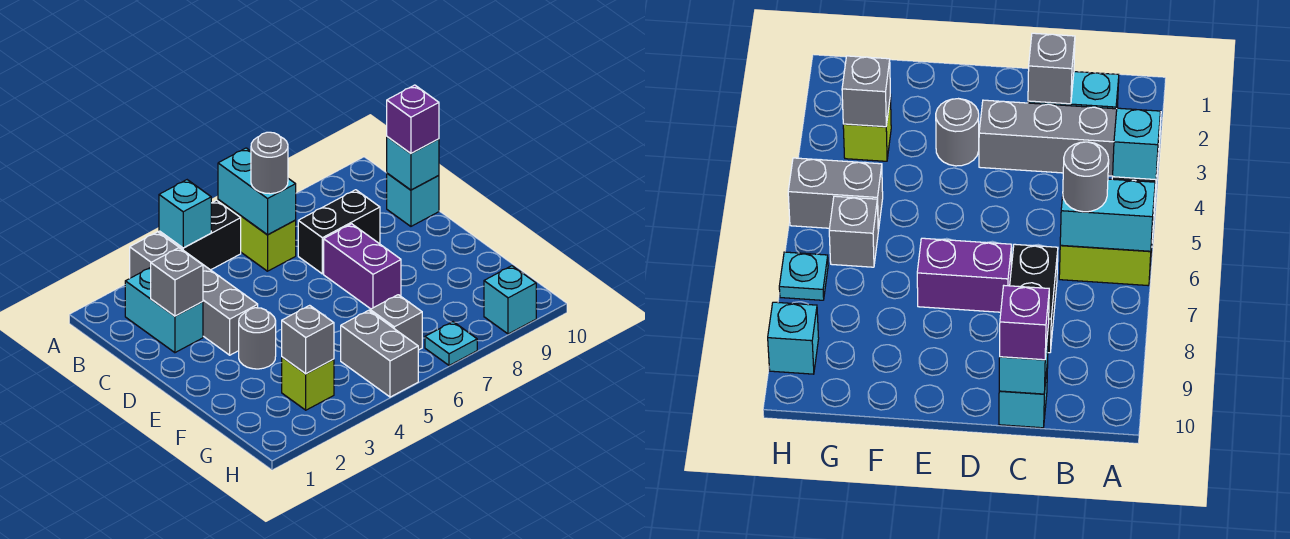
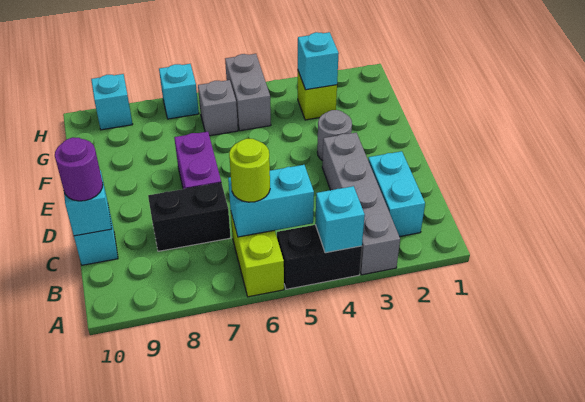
cyan 1x2 brick [218,148,296,235] -> cyan 1x2 brick turned to [228,165,314,237]
grey 1x1 round brick [251,132,288,194] -> lime 1x1 round brick [229,139,270,202]
grey 1x1 brick [151,248,203,316] -> none
purple 1x1 brick [387,85,439,153] -> purple 1x1 round brick [55,137,103,201]
grey 1x1 brick [282,305,334,374] -> cyan 1x1 brick [298,32,339,90]
cyan 1x1 plate [425,322,477,366] -> cyan 1x1 brick [159,64,199,119]

